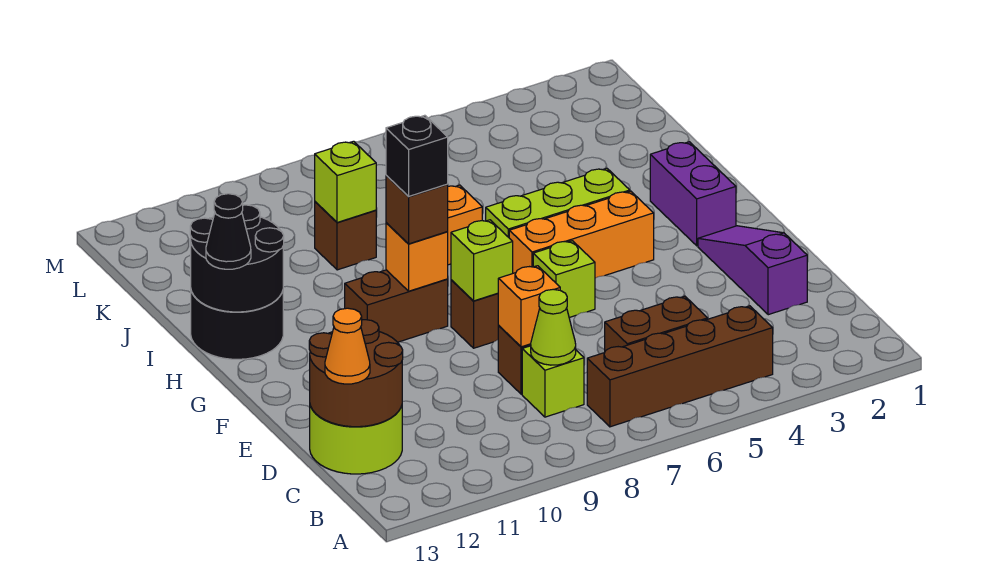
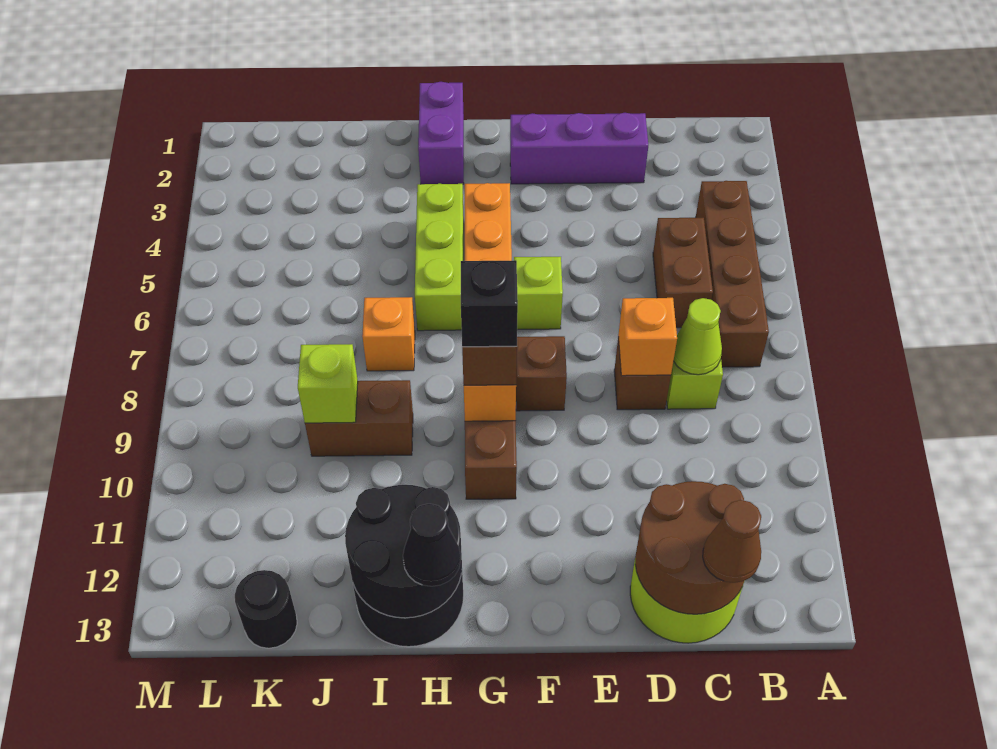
orange 1x1 cone [325,308,370,384] -> brown 1x1 cone [703,500,761,583]
purple 1x3 slope [698,226,807,315] -> purple 1x3 brick [510,113,648,184]
lime 1x1 brick [451,220,513,301] -> none
purple 1x2 brick [650,142,736,246] -> purple 1x2 brick turned to [418,82,464,184]
brown 1x1 brick [315,202,376,270] -> brown 1x2 brick [305,380,413,456]
none -> black 1x1 round brick [235,570,297,648]

